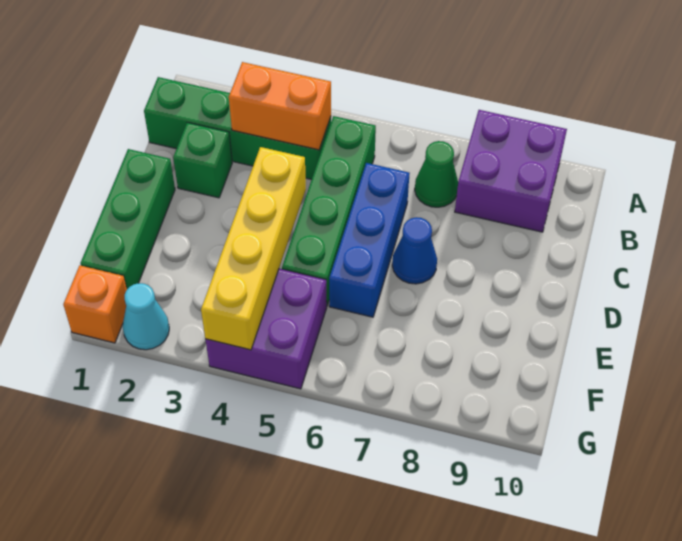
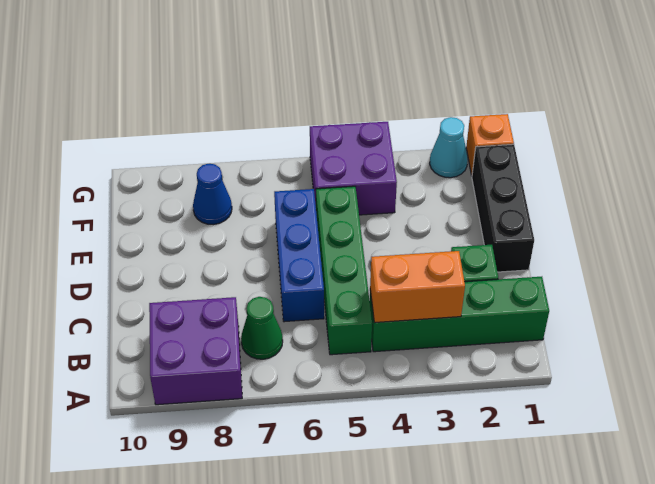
green 1x3 brick [81,149,175,289] -> black 1x3 brick [472,144,534,272]
yellow 1x4 brick [201,147,306,350] -> none
blue 1x1 cone [392,217,437,284] -> blue 1x1 cone moved to [193,164,232,225]

